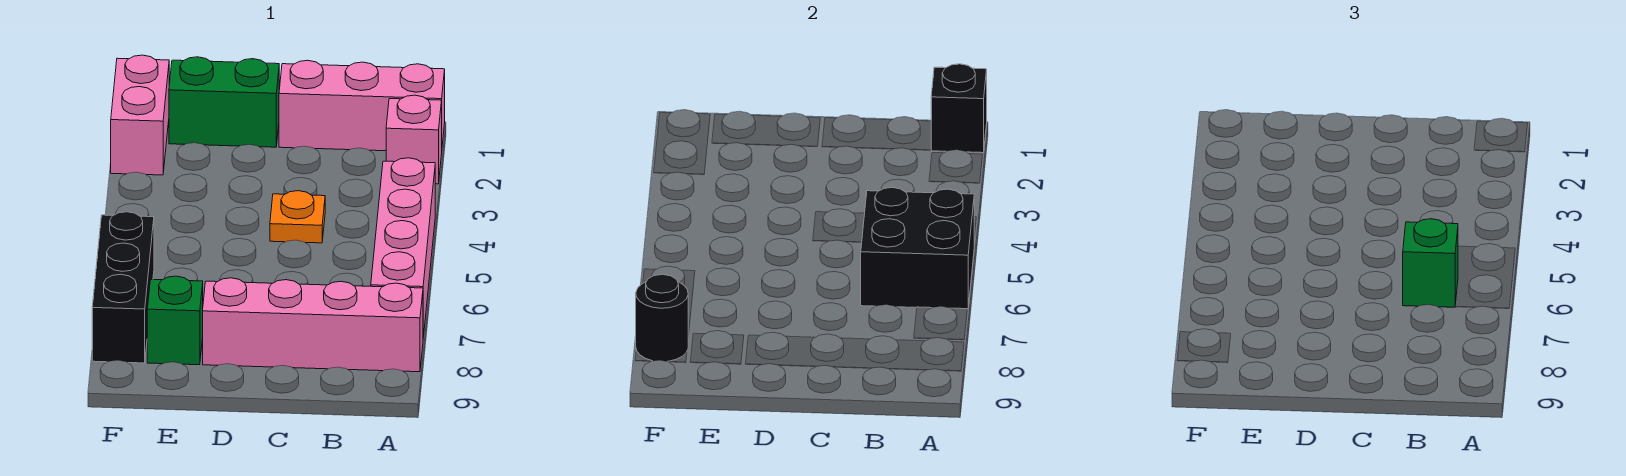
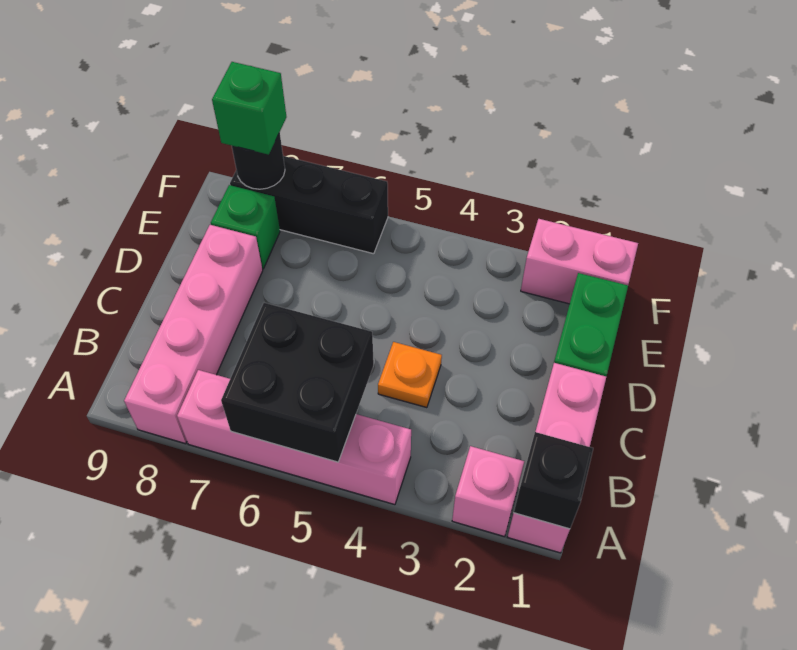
green 1x1 brick [1403,219,1458,307] -> green 1x1 brick moved to [212,62,286,155]

